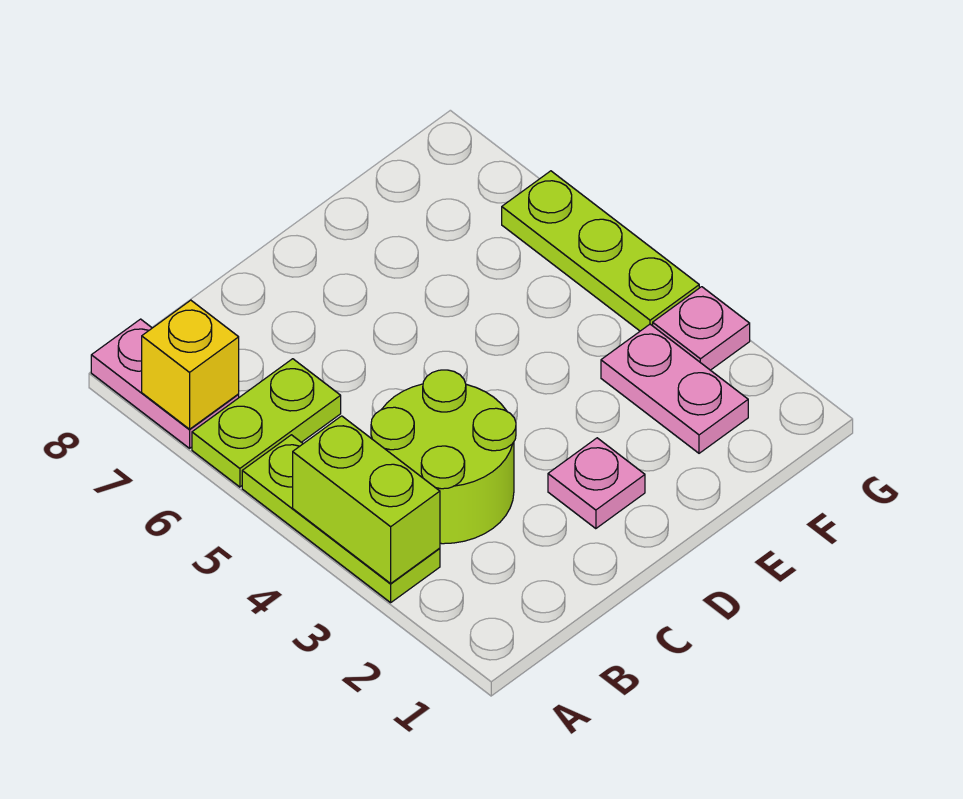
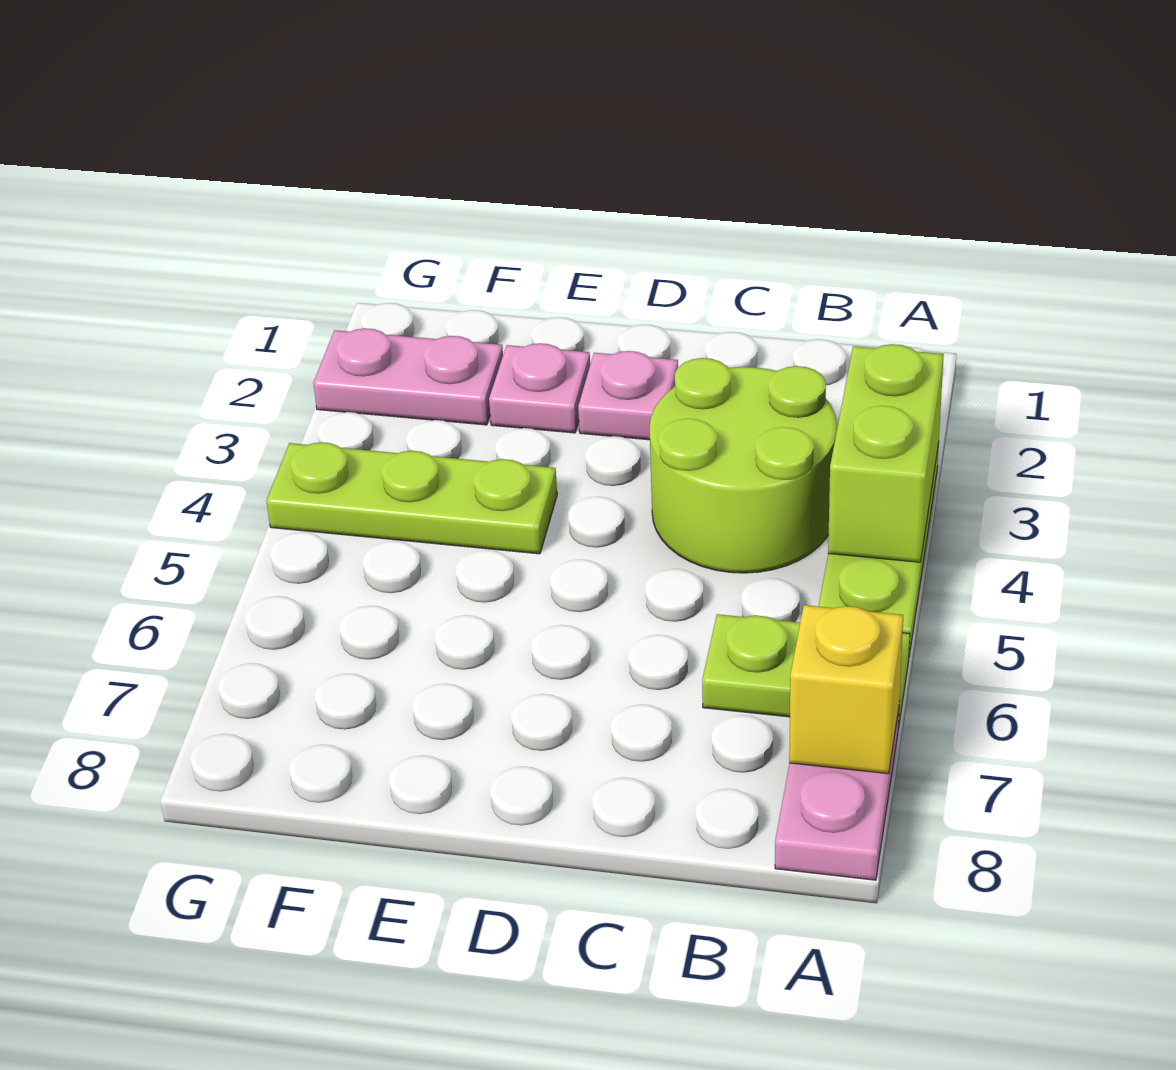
pink 1x2 plate [601,324,748,453] -> pink 1x2 plate turned to [313,328,503,425]
pink 1x1 plate [653,287,750,370] -> pink 1x1 plate moved to [489,343,590,433]
lime 1x3 plate [502,171,699,331] -> lime 1x3 plate turned to [266,442,557,554]

